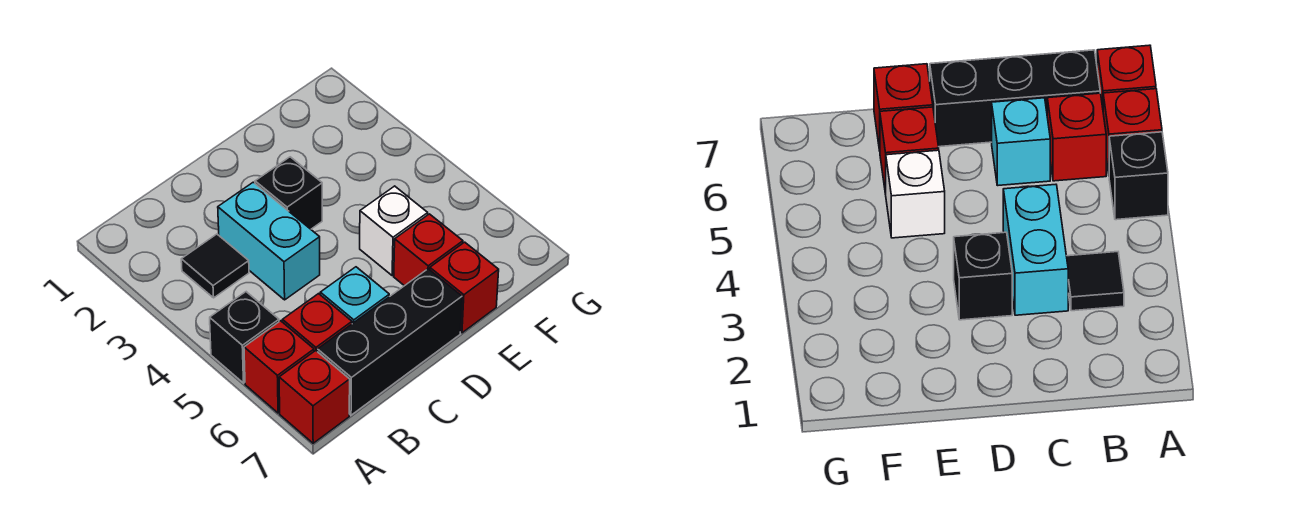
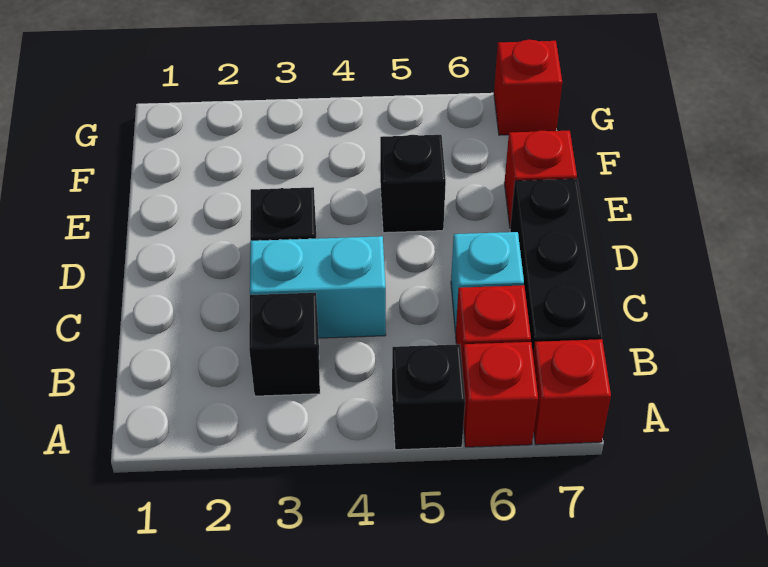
black 1x1 tile [181,234,249,298] -> black 1x1 brick [249,293,320,396]
white 1x1 brick [360,186,428,276] -> black 1x1 brick [380,135,446,233]
red 1x1 brick [394,214,463,286] -> red 1x1 brick moved to [494,40,562,135]

